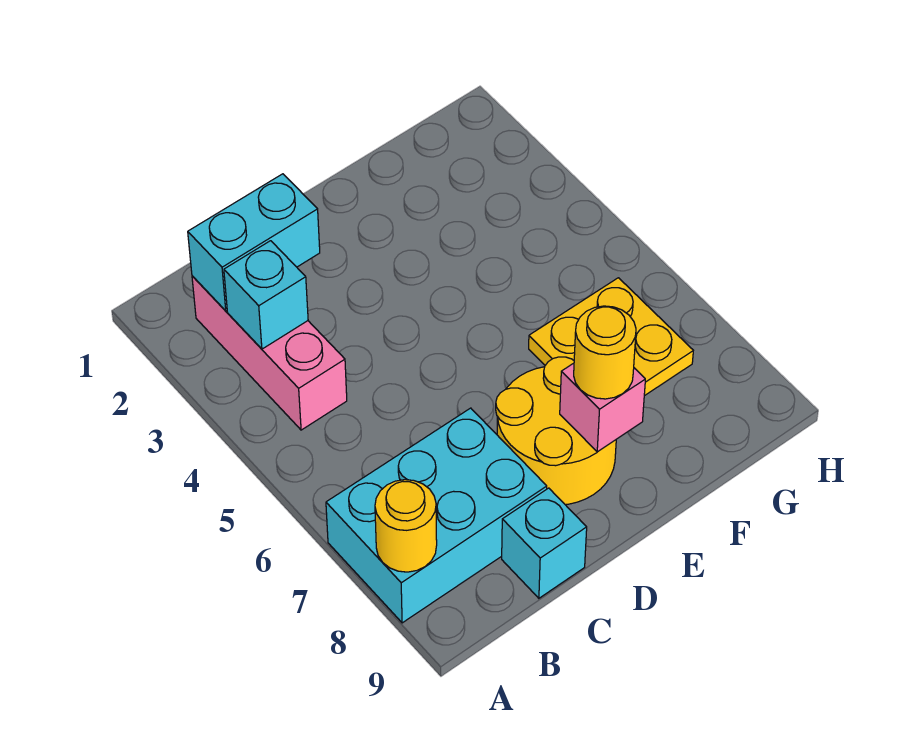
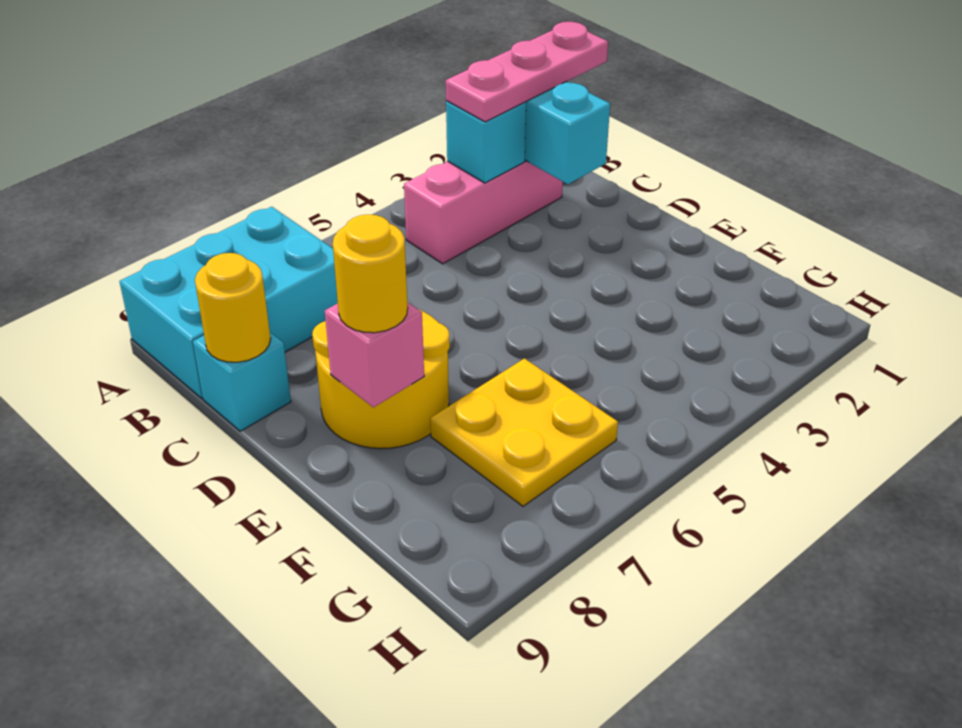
cyan 2x3 brick [326,408,547,623] -> cyan 2x3 brick turned to [119,207,338,398]
yellow 1x1 round brick [375,480,437,572] -> yellow 1x1 round brick moved to [195,253,271,362]
none -> pink 1x3 plate [446,22,608,122]

